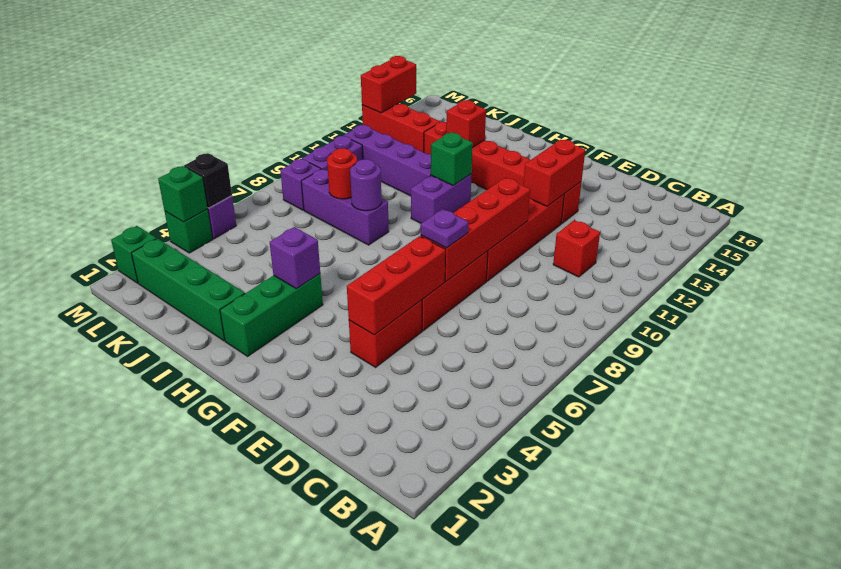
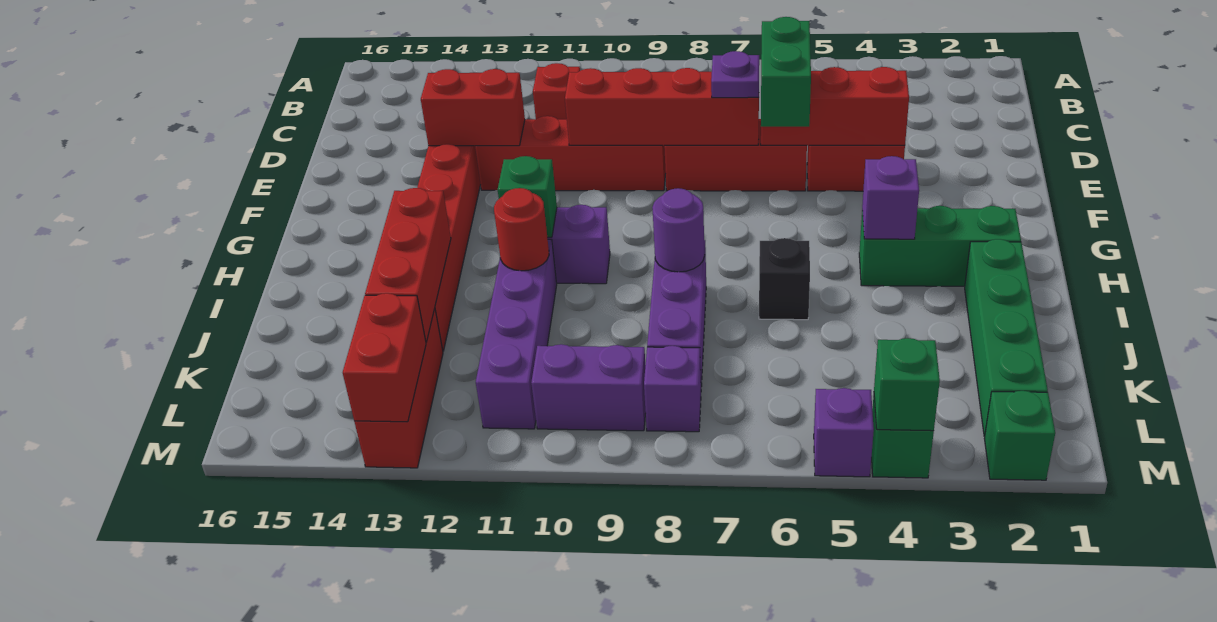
none -> green 1x2 brick [761,17,811,127]
red 1x1 brick [446,100,486,148] -> red 1x3 brick [365,188,451,342]
red 1x1 round brick [327,148,357,199] -> red 1x1 round brick moved to [494,188,549,271]
black 1x1 brick [184,153,232,208] -> black 1x1 brick moved to [759,238,810,320]
red 1x2 brick [361,56,416,113] -> red 1x2 brick turned to [343,293,426,422]

